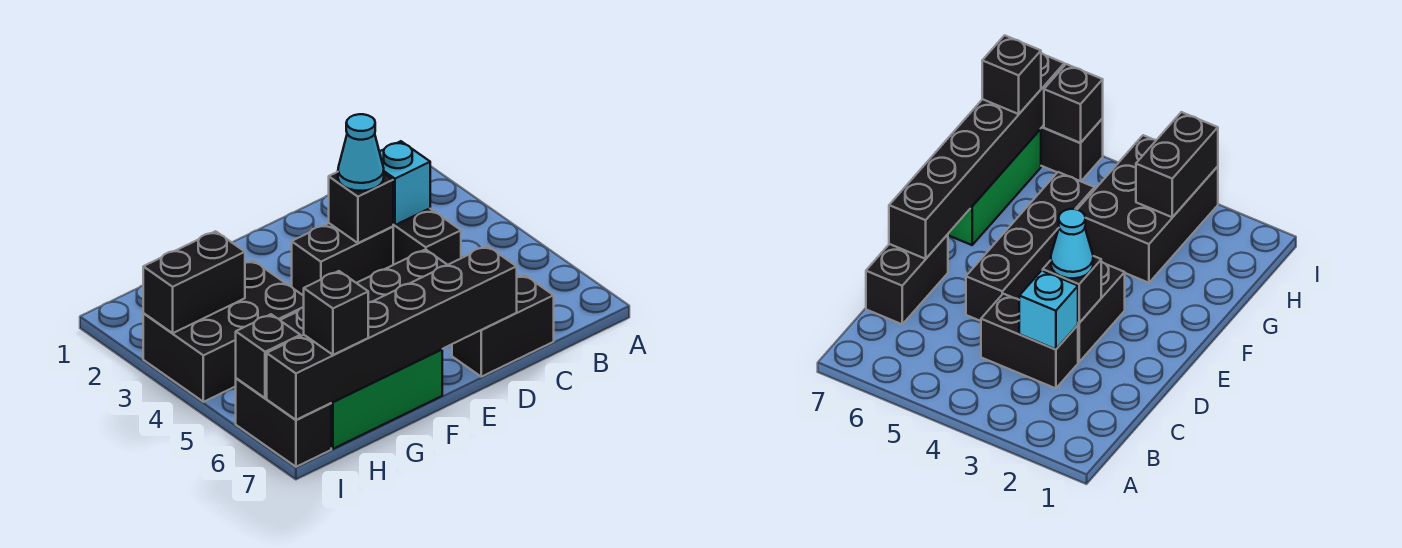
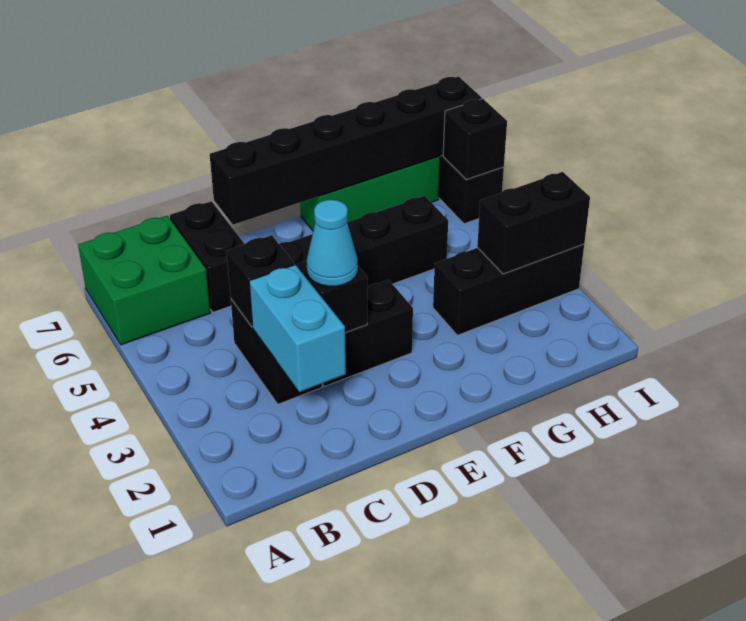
none -> green 2x2 brick [78,216,210,345]
cyan 1x1 brick [379,141,430,225] -> cyan 1x2 brick [249,265,346,392]
black 1x2 brick [452,275,554,377] -> black 1x2 brick turned to [170,201,244,312]
black 2x3 brick [143,260,304,402] -> black 1x3 brick [433,244,584,335]
black 1x1 brick [304,271,368,355] -> black 1x1 brick moved to [227,235,294,327]

